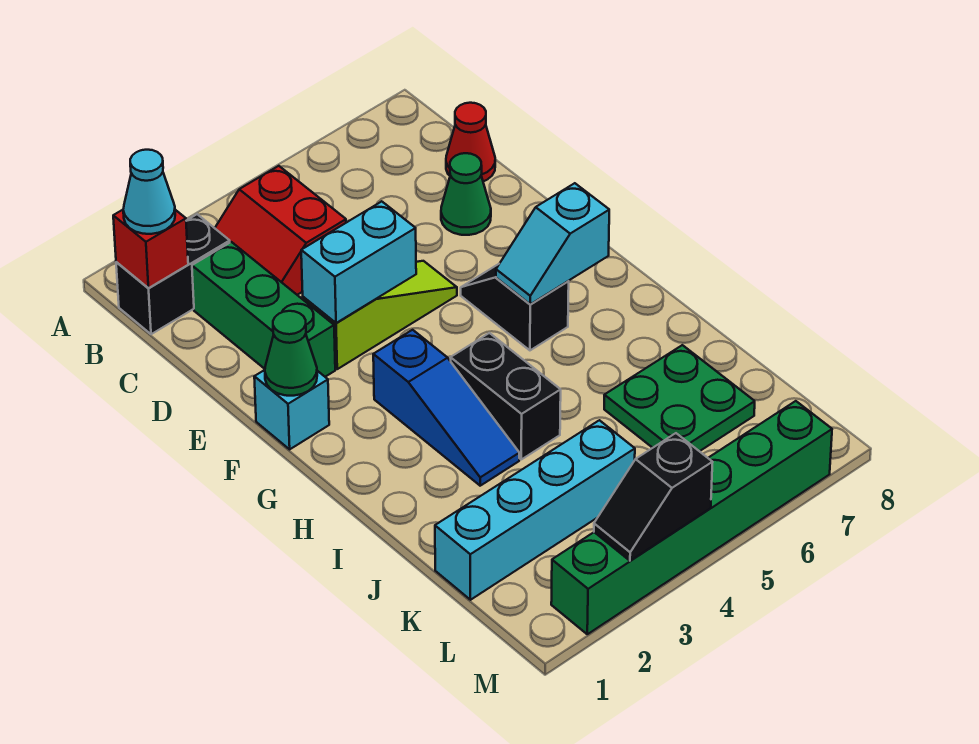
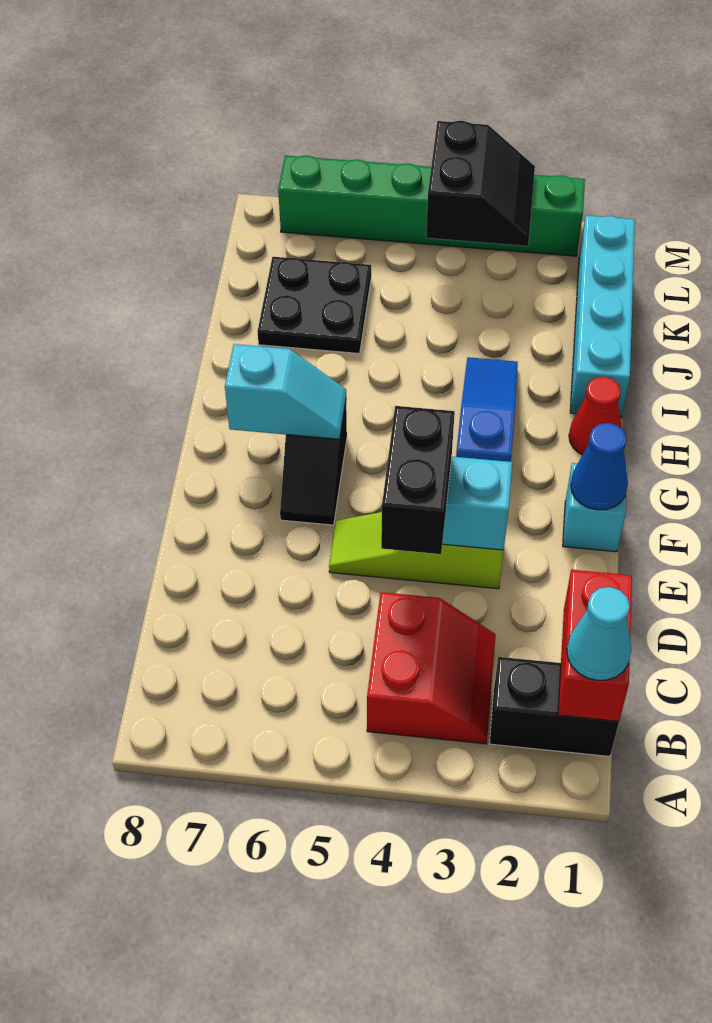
red 1x1 brick [113,210,188,288] -> red 1x2 brick [558,570,632,721]
green 1x3 brick [192,242,335,377] -> none
red 1x1 cone [446,103,495,181] -> red 1x1 cone moved to [569,377,622,455]
green 1x1 cone [441,153,491,235] -> none
green 1x1 cone [265,311,317,396] -> blue 1x1 cone [571,423,628,510]
black 1x2 brick [450,333,561,459] -> black 1x2 brick moved to [381,406,455,554]
green 2x2 plate [604,345,755,451] -> black 2x2 plate [257,257,371,354]
cyan 1x4 brick [435,420,635,600] -> cyan 1x4 brick turned to [570,215,635,418]
black 1x2 slope [594,433,713,561] -> black 2x2 slope [426,121,535,246]

